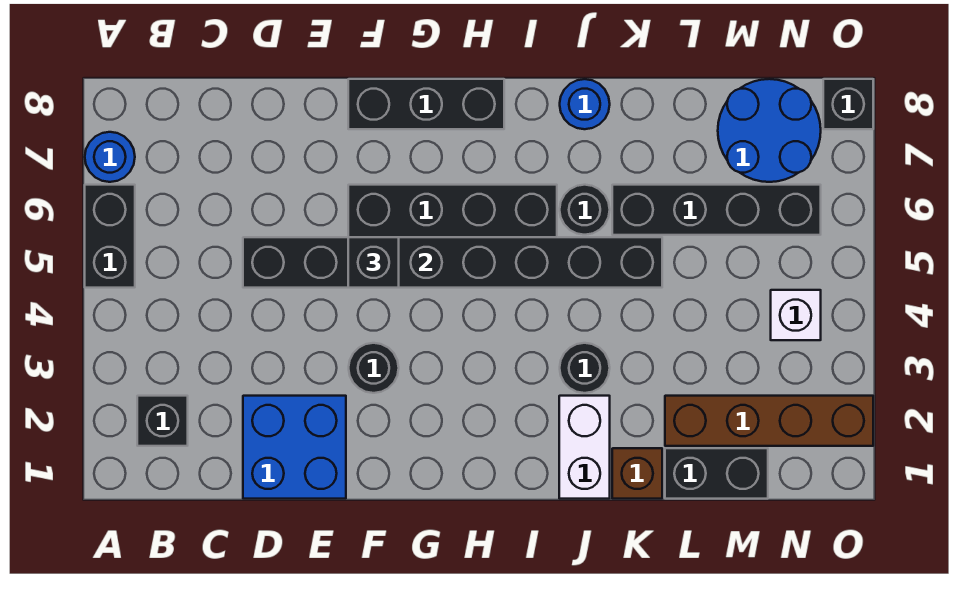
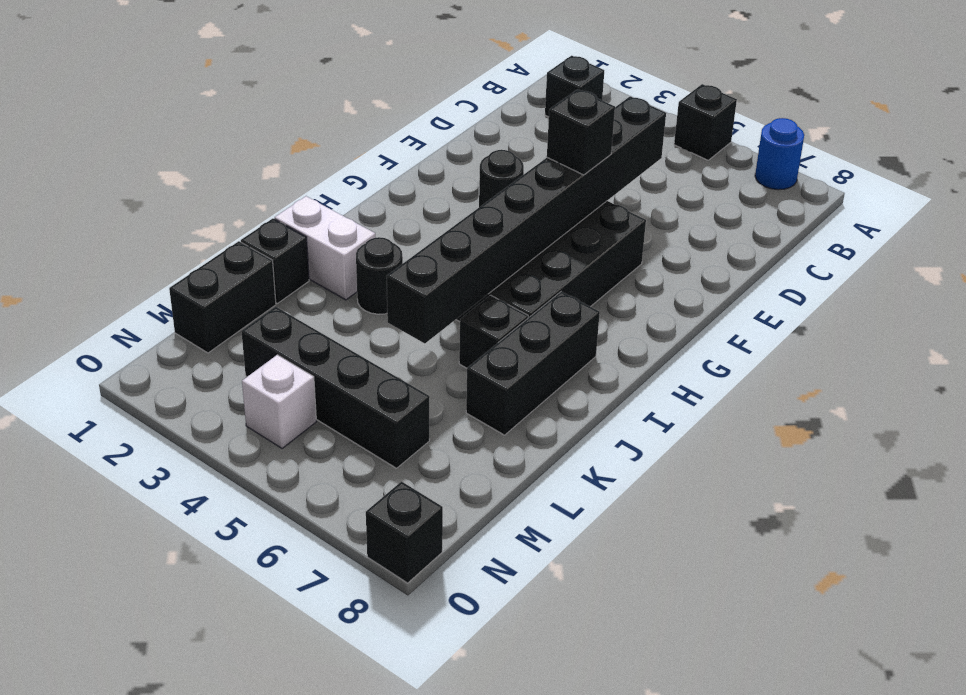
black 1x2 brick [85,185,135,288] -> black 1x1 brick [674,84,737,160]
blue 2x2 brick [243,396,346,499] -> none
black 1x3 brick [348,79,504,129] -> black 1x3 brick moved to [466,292,600,435]
black 1x1 round brick [560,185,610,235] -> black 1x1 brick [459,295,528,368]
blue 1x1 round brick [560,79,610,129] -> none
brown 1x1 brick [612,448,662,499] -> black 1x1 brick [241,219,309,303]
black 1x4 brick [612,185,821,235] -> black 1x4 brick turned to [241,307,429,468]
brown 1x4 brick [665,396,873,446] -> none
blue 2x2 round brick [718,79,821,182] -> none

